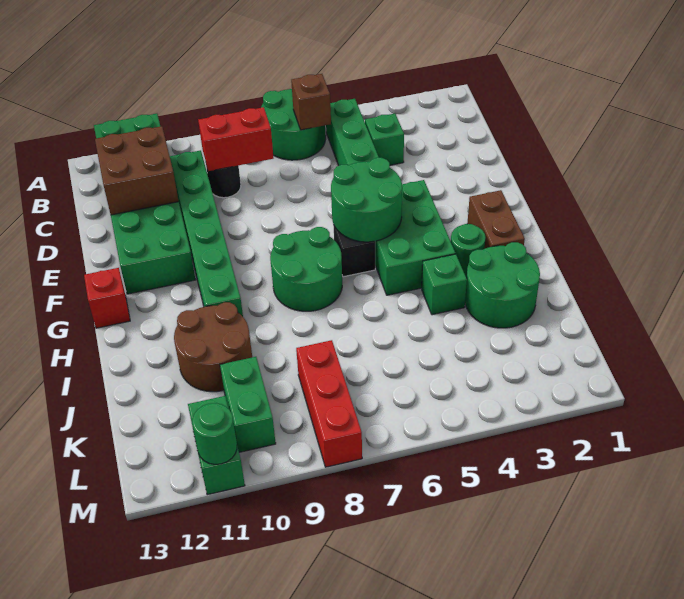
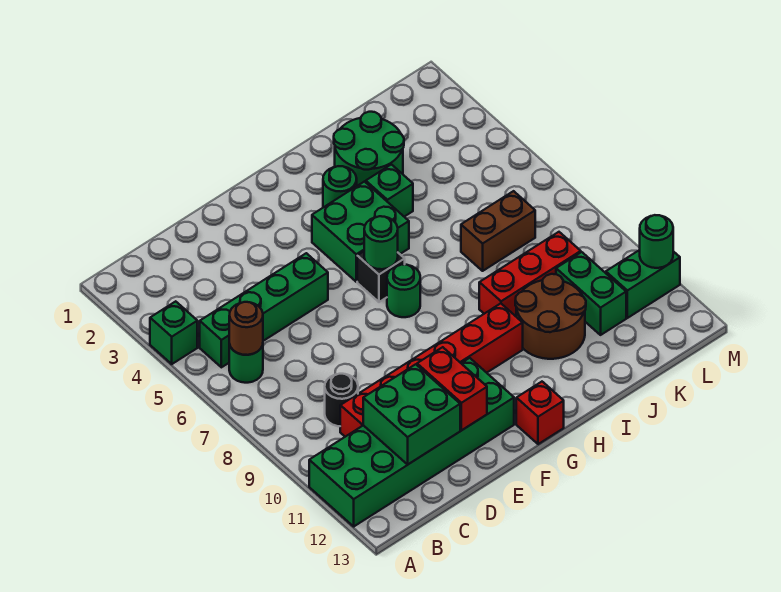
green 2x2 round brick [261,89,326,160] -> green 1x1 round brick [229,344,263,383]
brown 1x1 brick [291,74,331,130] -> brown 1x1 round brick [229,302,263,355]
green 1x1 brick [365,114,404,165] -> green 1x1 brick moved to [150,301,197,364]
red 1x2 brick [198,107,273,171] -> red 1x2 brick moved to [417,347,487,431]
green 1x6 brick [170,150,243,317] -> red 1x6 brick [340,303,523,437]
brown 2x2 brick [95,126,179,215] -> green 2x2 brick [363,364,460,464]
green 2x3 brick [375,180,455,295] -> green 2x2 brick [312,182,409,282]
green 2x2 round brick [331,158,402,242] -> green 1x1 round brick [364,216,398,269]
brown 1x2 brick [467,190,525,248] -> brown 1x2 brick moved to [461,191,535,271]
green 2x2 round brick [270,227,342,311] -> green 1x1 round brick [387,265,420,317]
red 1x3 brick [296,340,362,467] -> red 1x3 brick moved to [479,232,581,316]
green 1x2 brick [220,357,276,452] -> green 1x2 brick turned to [556,252,626,335]

